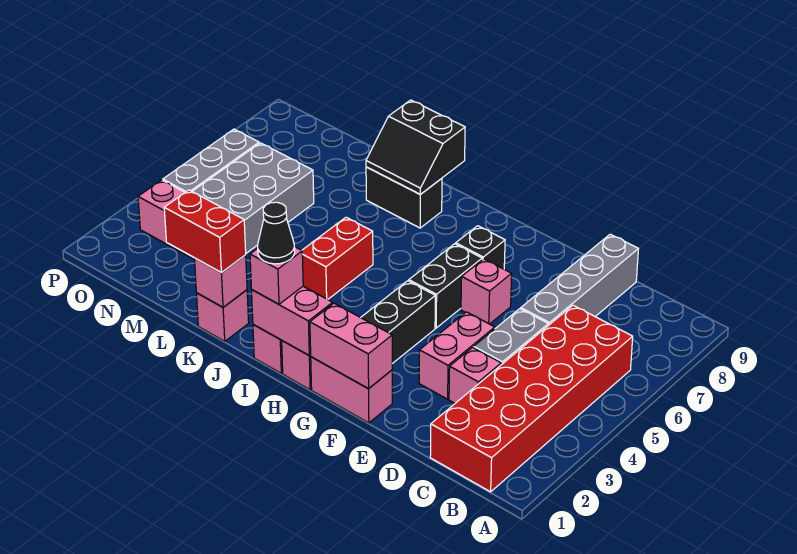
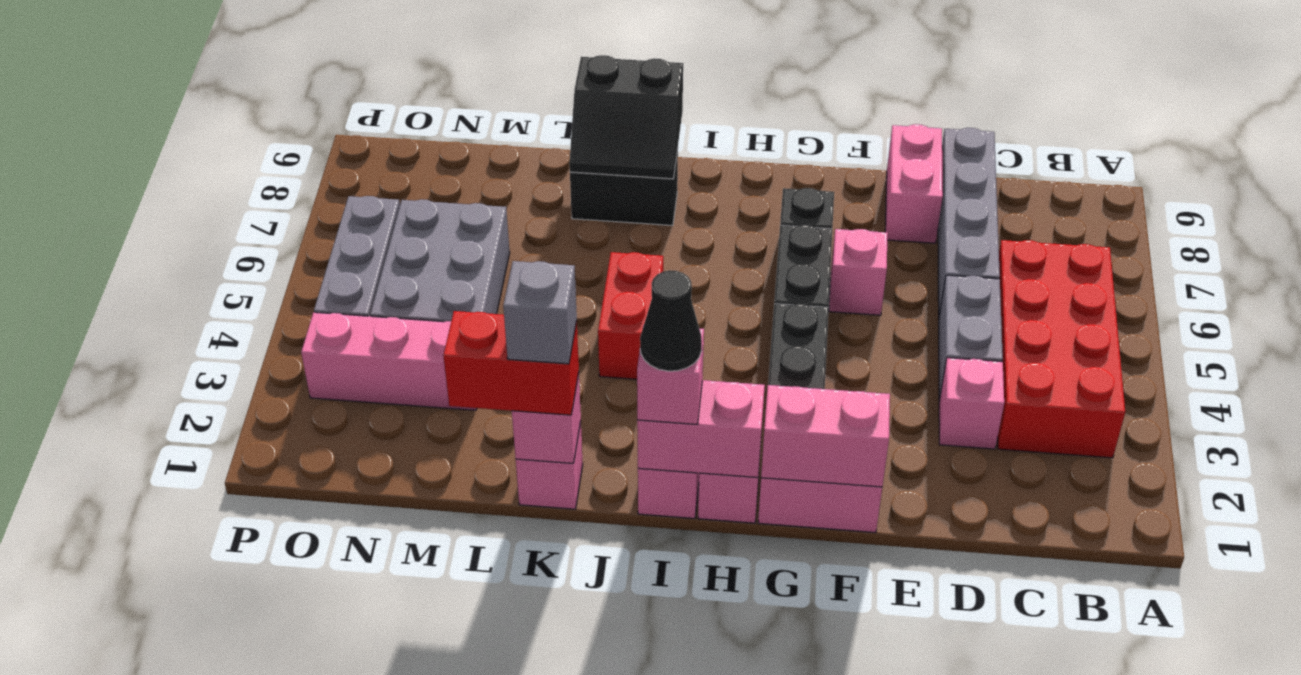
red 2x6 brick [430,305,633,492] -> red 2x4 brick [997,240,1125,458]
pink 1x2 brick [419,312,495,399] -> pink 1x2 brick moved to [885,124,943,243]
none -> grey 1x1 brick [503,261,577,364]

